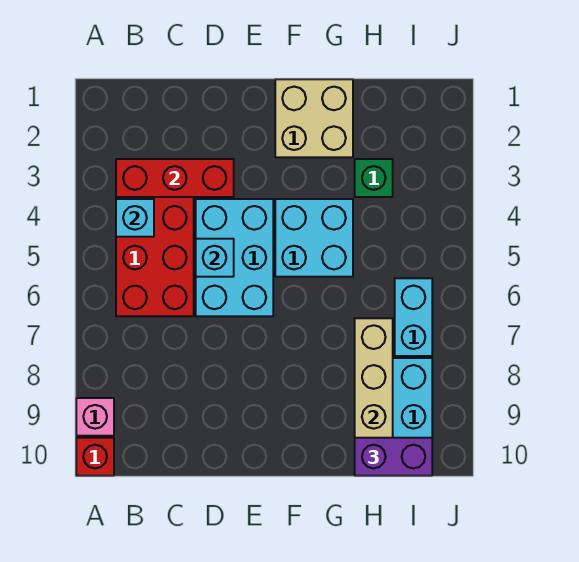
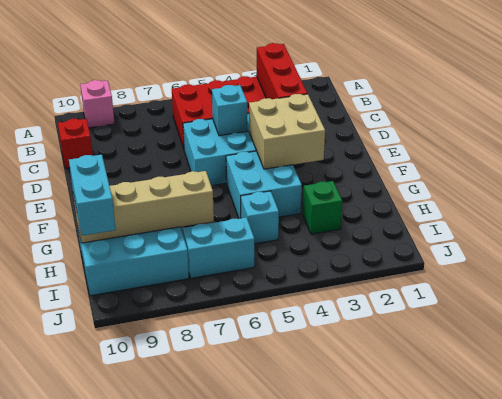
red 1x1 brick [76,438,114,476] -> red 1x1 brick moved to [58,119,93,168]
cyan 1x1 brick [116,199,154,237] -> cyan 1x1 brick moved to [241,191,279,244]
tan 2x2 brick [275,79,353,157] -> tan 2x2 brick moved to [249,94,325,169]
purple 1x2 brick [355,438,432,476] -> cyan 1x2 brick [69,155,116,236]

